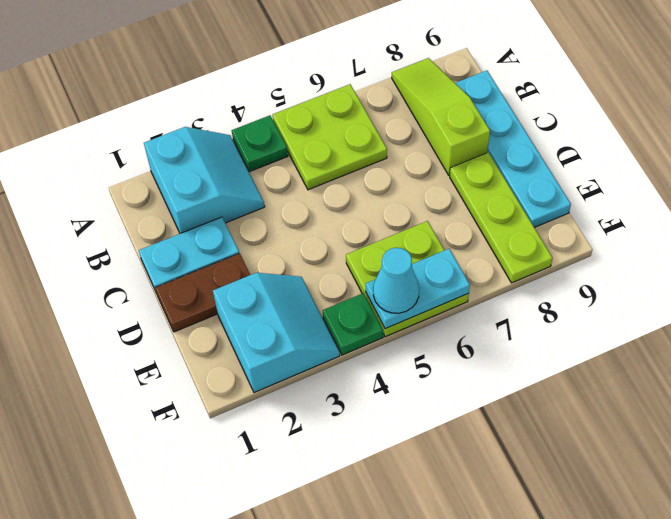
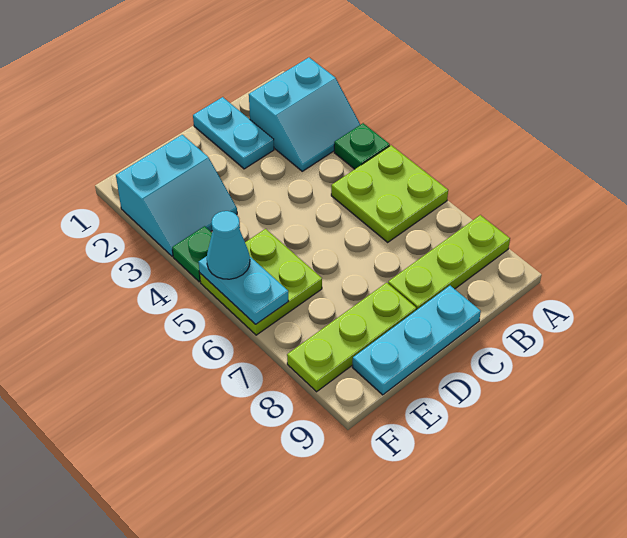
lime 1x3 slope [392,58,490,175] -> lime 1x3 plate [388,215,510,310]
cyan 1x4 plate [455,71,571,228] -> cyan 1x3 plate [353,286,481,395]
brown 1x2 plate [155,253,250,332] -> none

